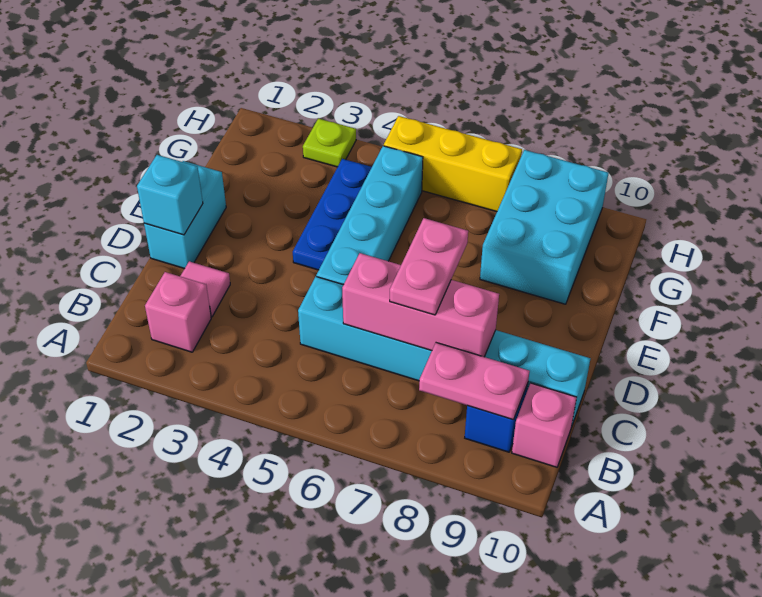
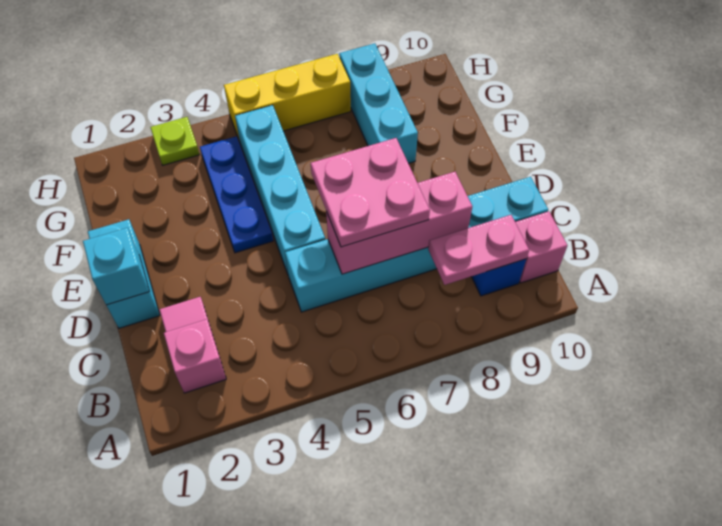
pink 1x2 plate [390,218,468,315] -> pink 2x2 plate [311,138,430,247]
cyan 2x3 brick [480,150,608,304] -> cyan 1x3 brick [339,43,418,163]

